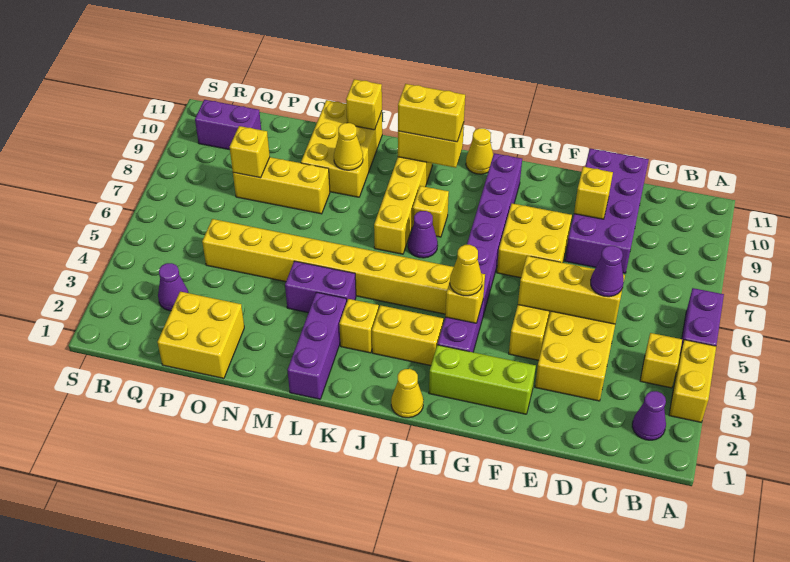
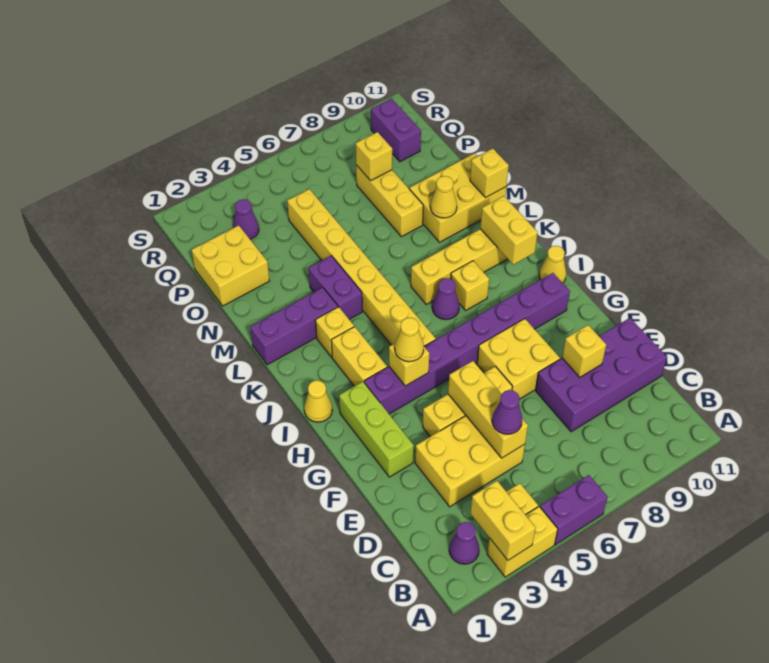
yellow 1x2 brick [398,84,465,142] -> yellow 1x2 brick moved to [470,481,535,560]

